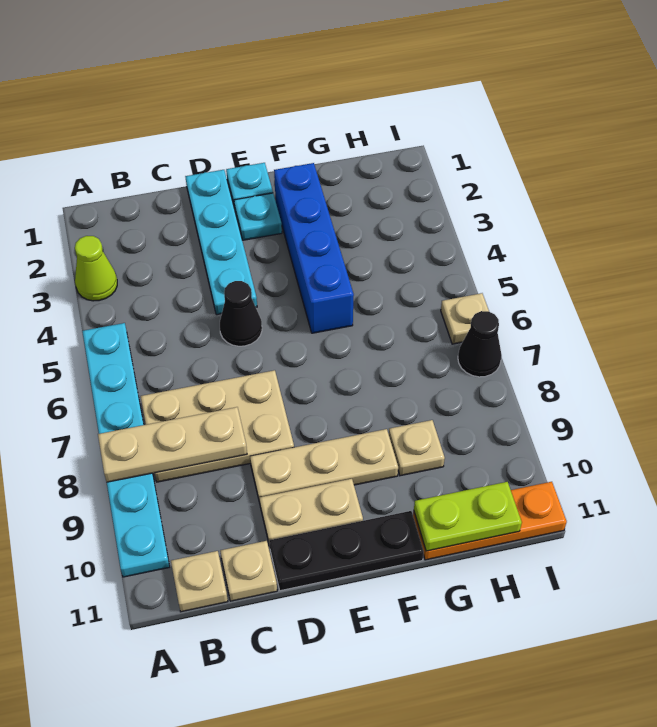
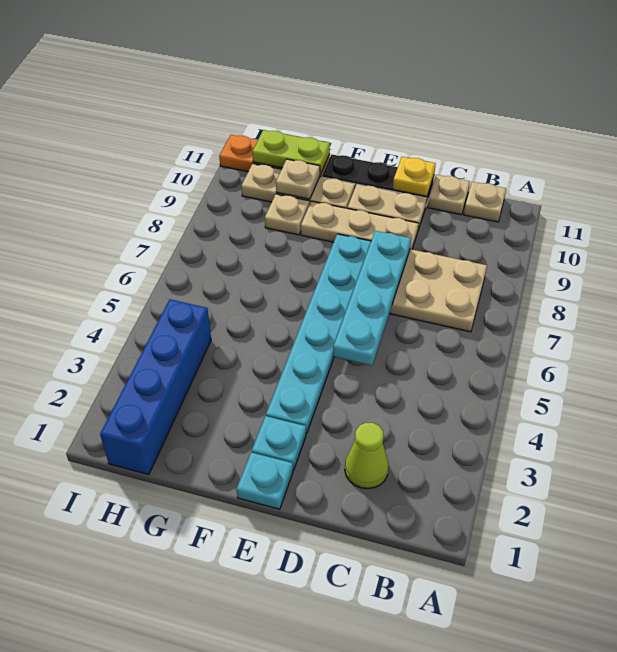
lime 1x1 cone [75,236,117,301] -> lime 1x1 cone moved to [345,423,389,489]
cyan 1x6 plate [82,323,170,577] -> cyan 1x6 plate moved to [266,234,371,434]
tan 1x3 plate [98,407,247,482] -> tan 1x3 plate moved to [241,164,355,208]
cyan 1x4 plate [185,170,257,315] -> cyan 1x4 plate moved to [333,231,411,365]
black 1x1 cone [220,281,262,346] -> none
none -> yellow 1x1 plate [393,157,436,197]
blue 1x4 brick [274,163,354,333] -> blue 1x4 brick moved to [100,299,211,475]
tan 1x1 plate [441,293,489,344] -> tan 1x1 plate moved to [276,159,320,199]
black 1x1 cone [458,311,502,377] -> none

